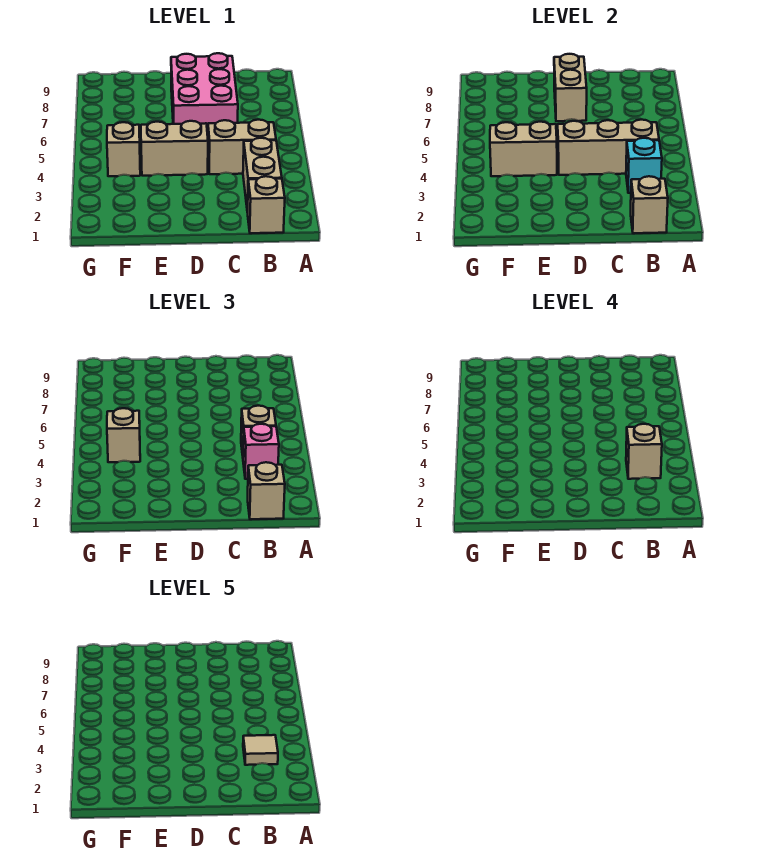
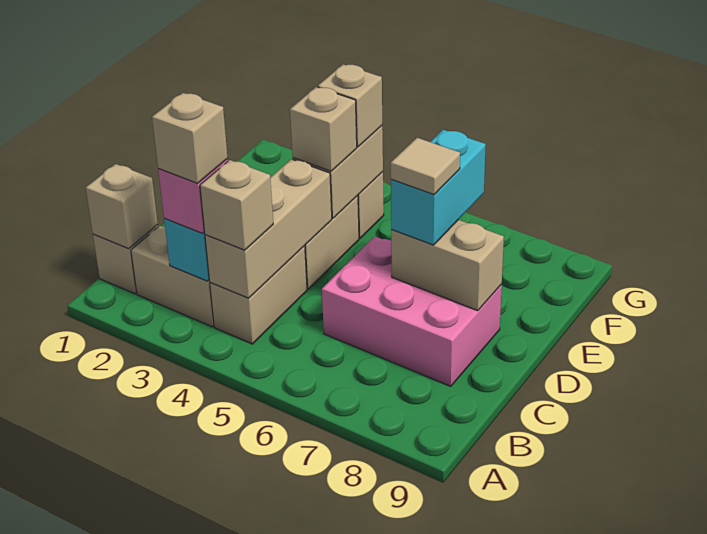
tan 1x1 brick [248,462,285,519] -> tan 1x1 brick moved to [290,87,357,171]
tan 1x1 tile [243,735,278,765] -> tan 1x1 tile moved to [391,138,460,195]
none -> cyan 1x2 brick [391,130,486,245]

